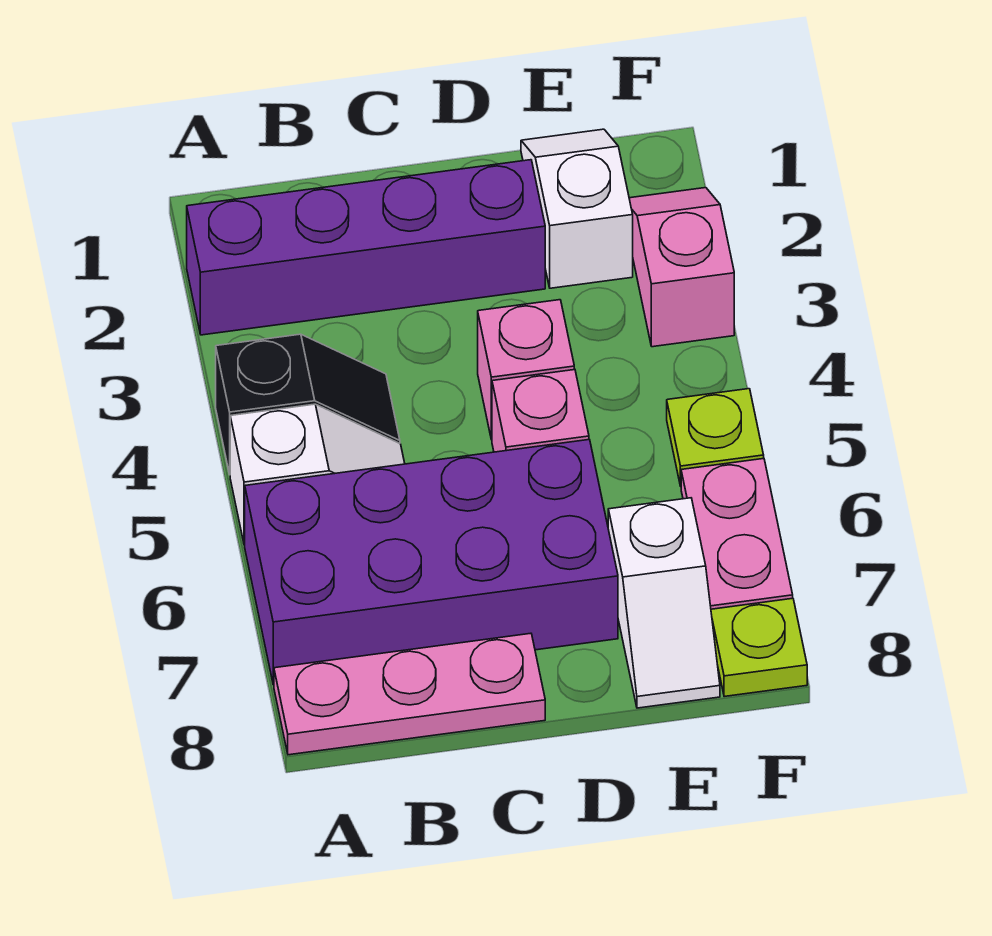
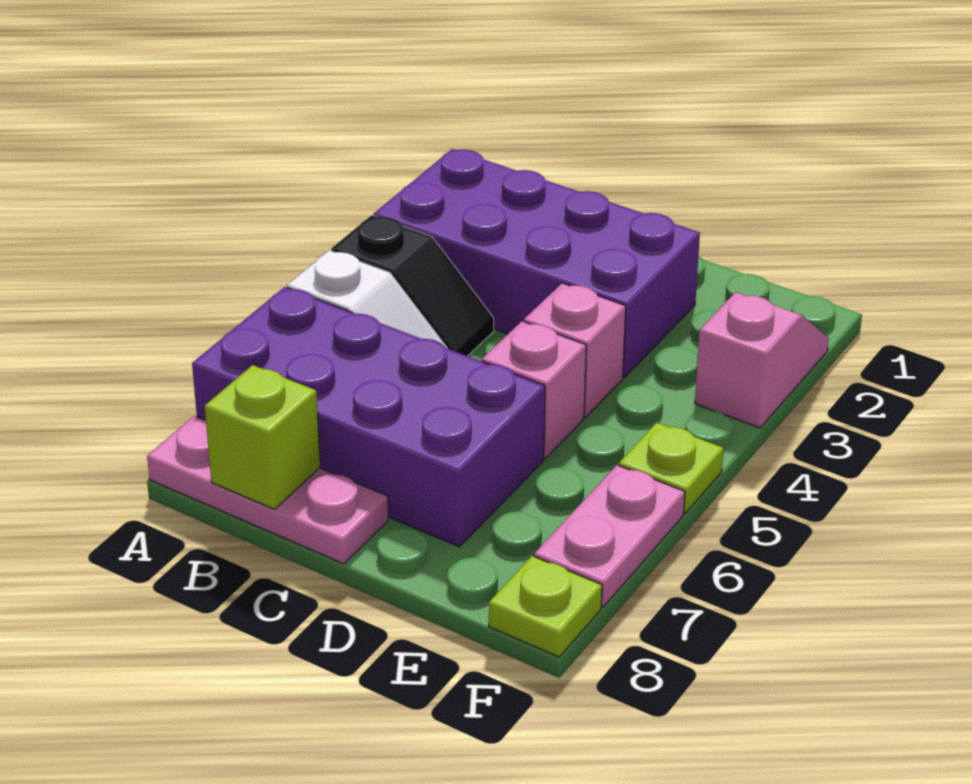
purple 1x4 brick [187,160,545,335] -> purple 2x4 brick [374,149,700,377]
none -> lime 1x1 brick [205,365,320,509]
white 1x2 slope [521,129,633,288] -> none
white 1x2 slope [608,498,720,708] -> none

